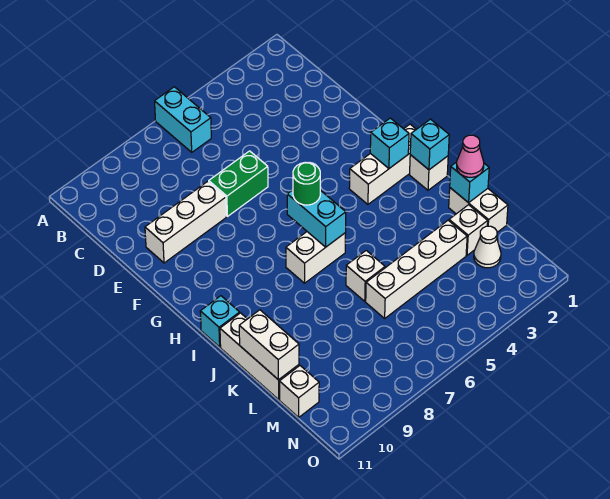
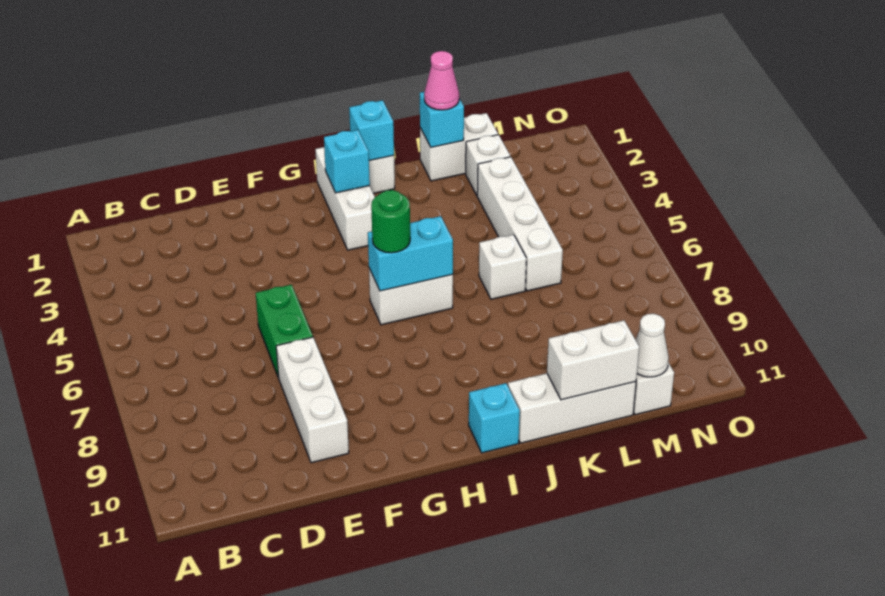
cyan 1x2 brick [155,87,211,152] -> none
white 1x2 brick [286,232,346,283] -> white 1x2 brick turned to [369,268,453,325]
white 1x1 cone [474,226,501,268] -> white 1x1 cone moved to [636,314,669,377]

